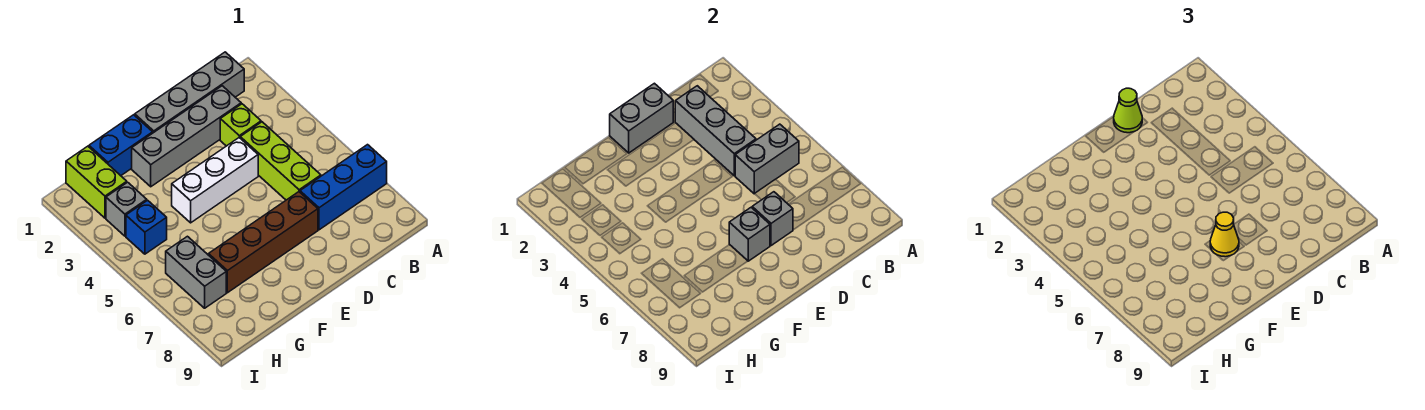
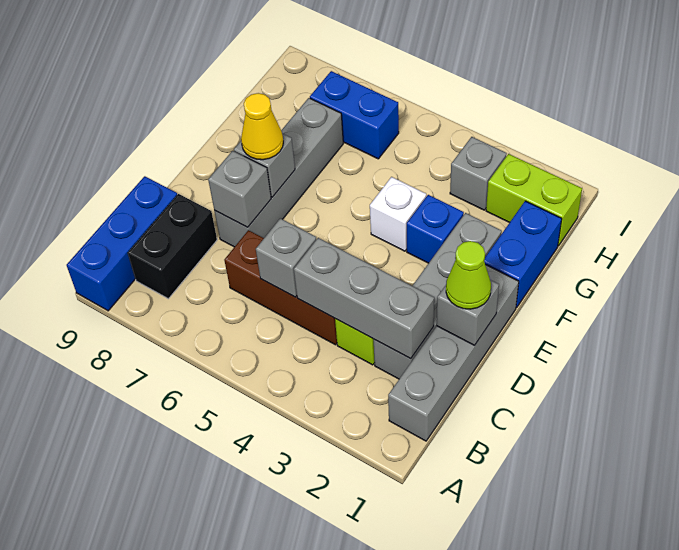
blue 1x3 brick [300,145,387,230] -> blue 1x3 brick moved to [67,176,177,311]
grey 1x2 brick [735,124,799,194] -> grey 1x1 brick [256,218,316,297]
none -> black 1x2 brick [128,194,217,299]
lime 1x3 brick [240,122,321,200] -> brown 1x3 brick [224,230,337,345]
grey 1x2 brick [610,83,673,153] -> grey 1x1 brick [437,280,499,345]
white 1x3 brick [172,138,258,223] -> white 1x1 brick [370,177,426,251]
brown 1x4 brick [209,192,318,293] -> grey 1x4 brick [214,98,343,247]
blue 1x1 brick [126,200,167,254] -> blue 1x1 brick moved to [407,195,464,263]
grey 1x2 brick [166,236,226,308] -> blue 1x2 brick [310,71,399,159]

